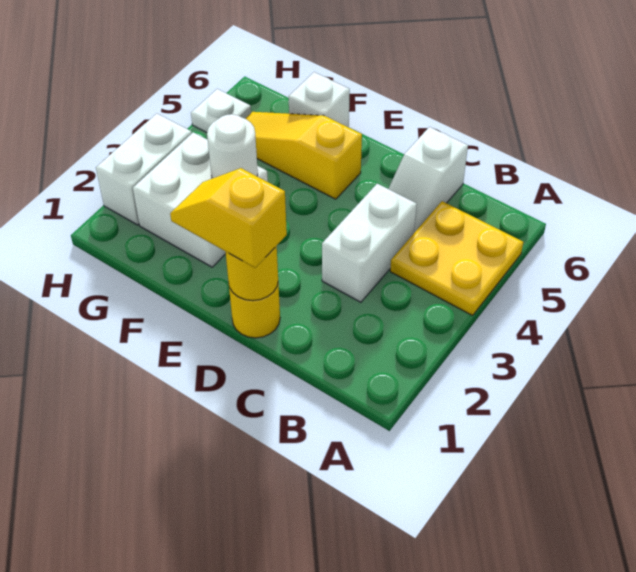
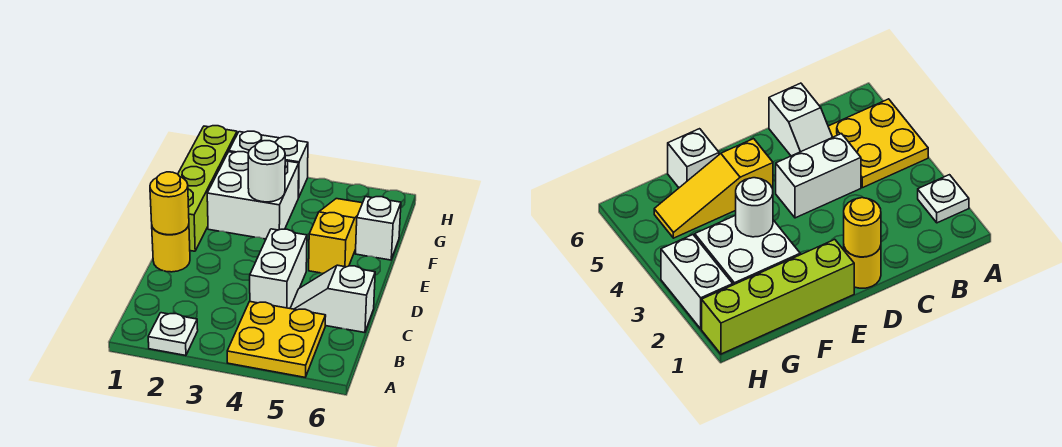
white 1x2 brick [322,184,417,302] -> white 1x2 brick turned to [250,229,307,308]
yellow 1x2 slope [170,168,287,268] -> none
none -> lime 1x4 brick [178,126,237,251]
white 1x1 plate [191,89,251,133] -> white 1x1 plate moved to [148,313,198,356]

